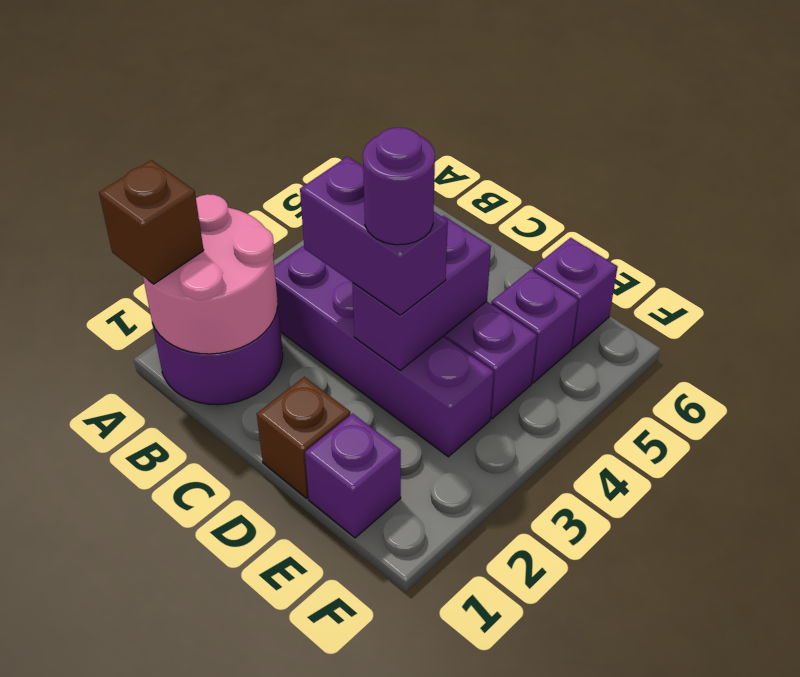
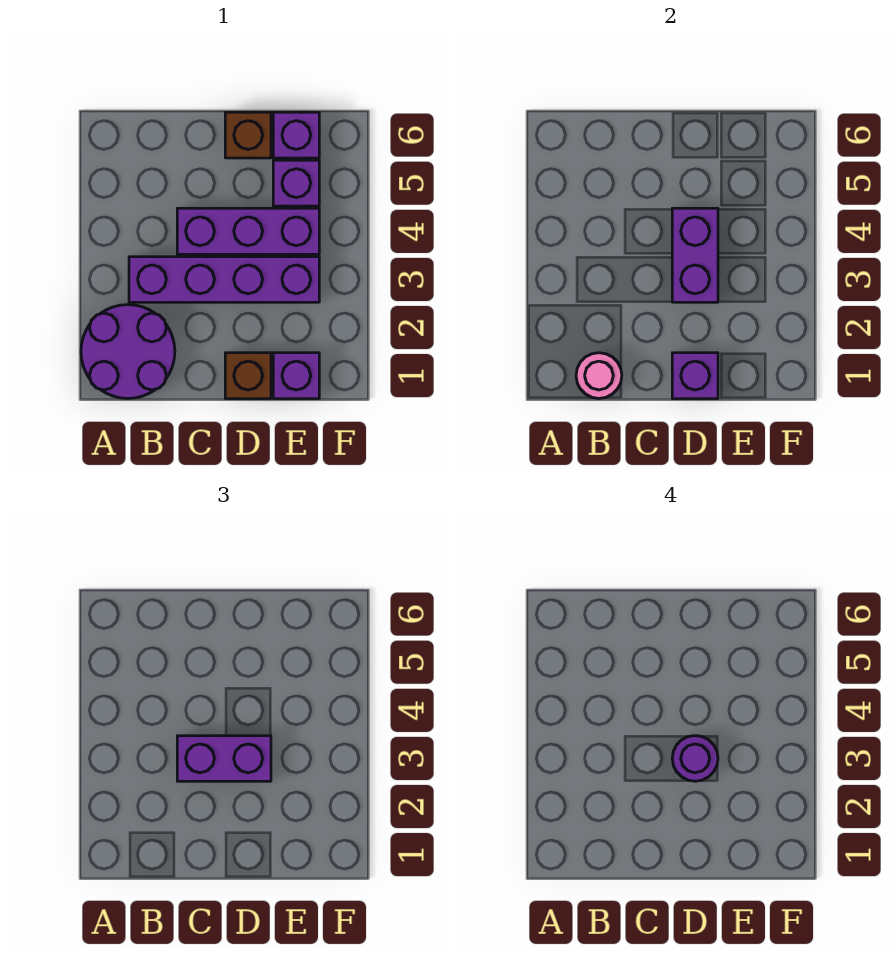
pink 2x2 round brick [143,194,278,354] -> pink 1x1 round brick [576,353,622,398]
brown 1x1 brick [99,160,204,284] -> brown 1x1 brick moved to [225,112,271,158]
none -> purple 1x1 brick [672,353,718,399]

